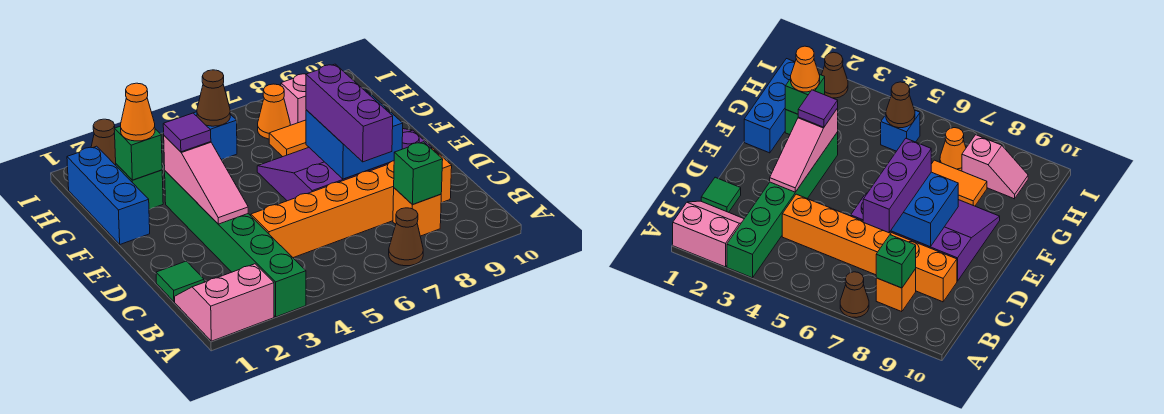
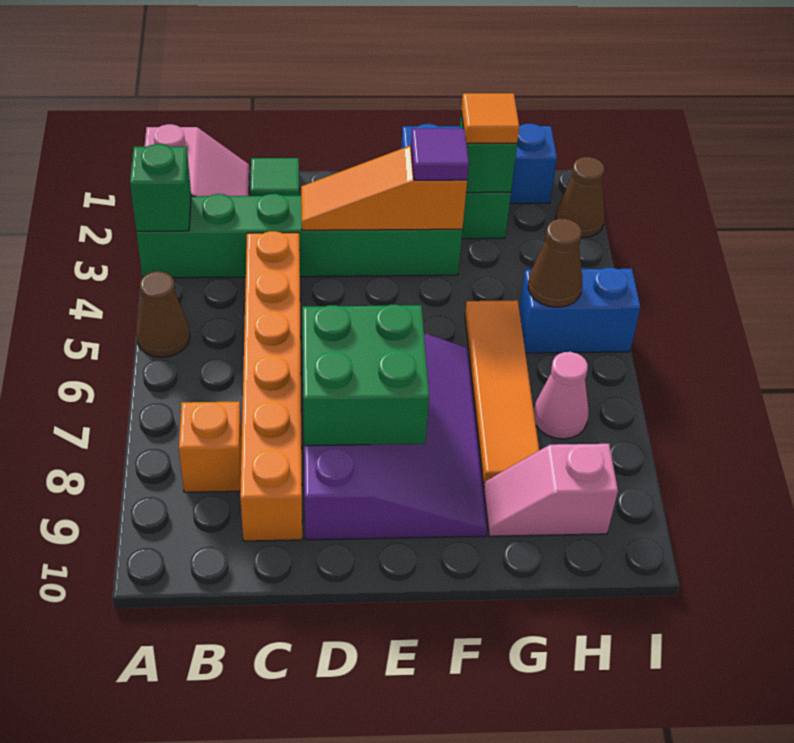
brown 1x1 cone [389,208,423,266] -> brown 1x1 cone moved to [136,271,190,357]
green 1x1 brick [394,142,443,204] -> green 1x1 brick moved to [130,144,191,231]
purple 1x3 brick [306,64,393,162] -> none
pink 1x3 slope [164,136,248,224] -> orange 1x3 slope [301,146,467,230]
blue 2x2 brick [306,89,403,179] -> green 2x2 brick [302,305,429,446]
orange 1x1 cone [121,83,155,141] -> orange 1x1 tile [461,93,519,143]
orange 1x2 tile [269,120,309,157] -> orange 1x4 tile [465,300,539,485]
blue 1x1 brick [194,112,237,160] -> blue 1x2 brick [519,268,640,353]
orange 1x1 cone [258,84,290,139] -> pink 1x1 cone [534,352,588,439]
pink 1x2 slope [281,74,306,125] -> pink 1x2 slope turned to [484,444,618,536]

